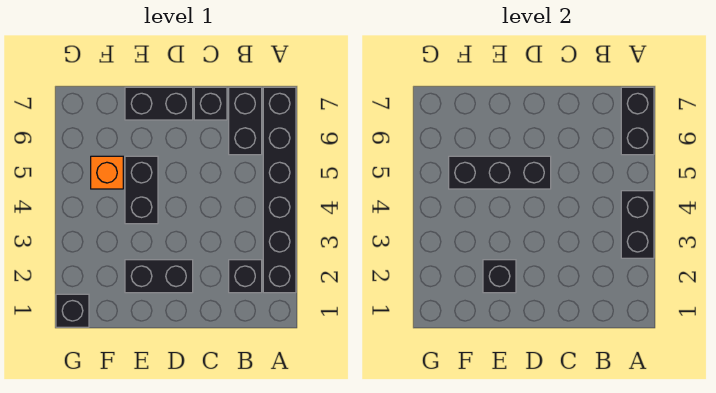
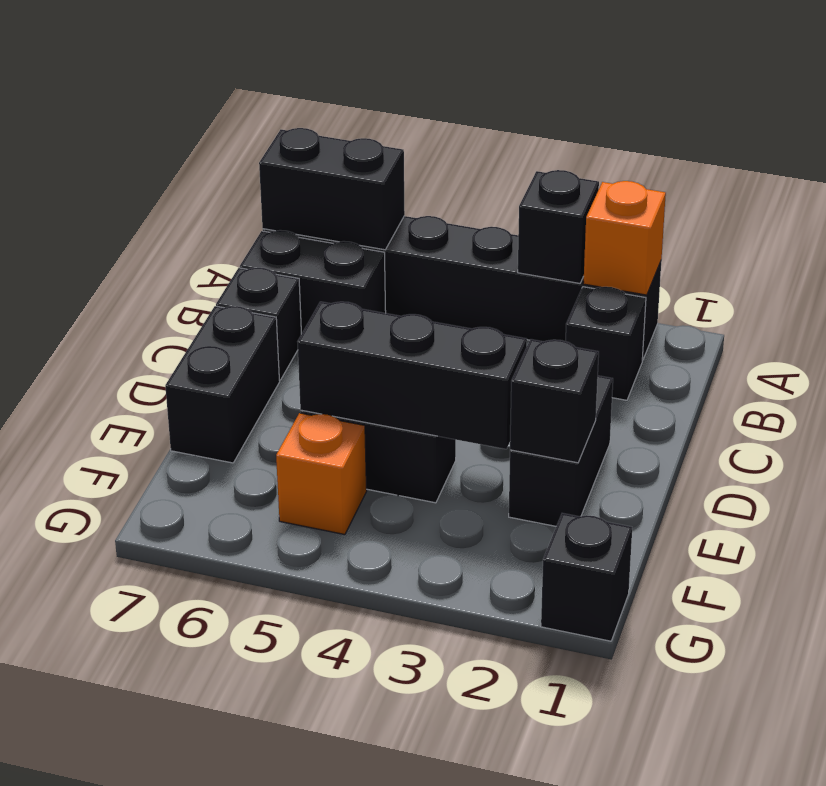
none -> orange 1x1 brick [583,181,666,295]
black 1x2 brick [621,191,654,258] -> black 1x1 brick [518,170,599,283]
black 1x3 brick [449,156,551,189] -> black 1x3 brick turned to [297,302,527,449]

